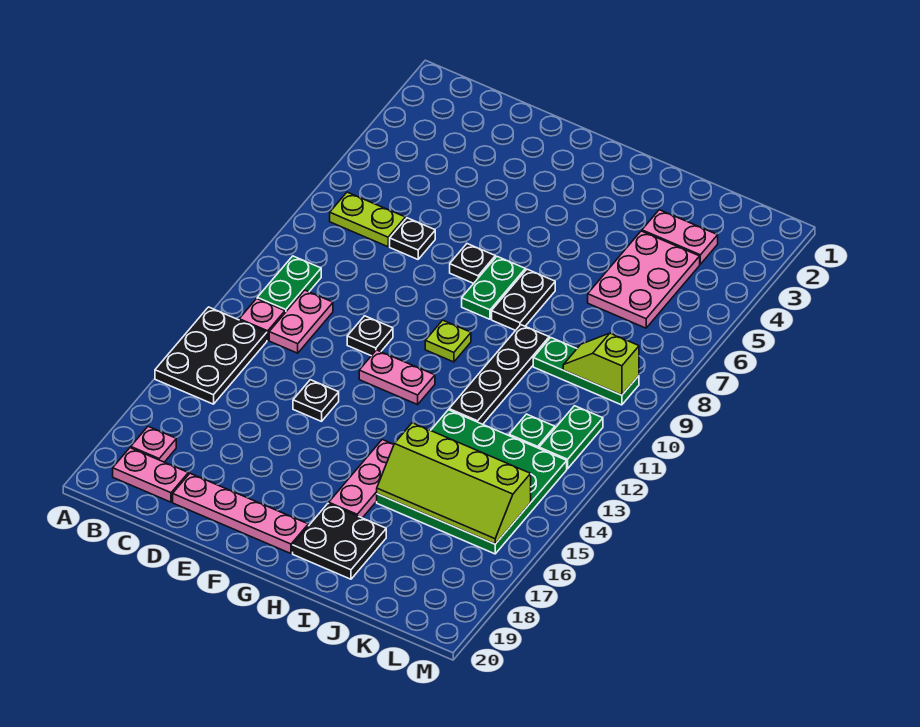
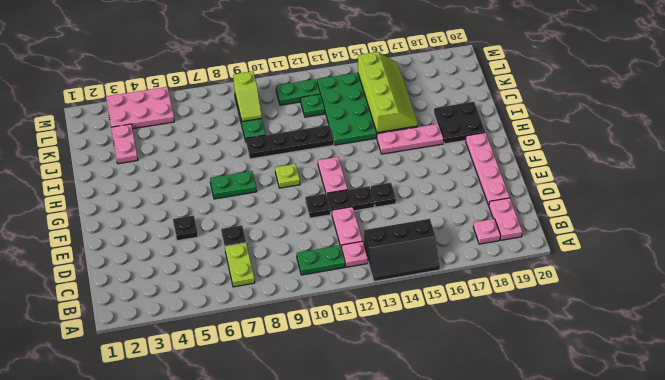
black 2x3 plate [155,307,267,404] -> black 2x3 slope [364,219,440,281]
pink 1x2 plate [269,290,333,353] -> pink 1x2 plate turned to [332,207,362,249]
black 1x1 plate [450,244,495,283] -> black 1x1 plate moved to [173,215,198,241]
black 1x2 plate [492,269,555,330] -> black 1x2 plate moved to [327,186,374,214]
pink 2x3 plate [588,231,700,328] -> pink 2x3 plate moved to [106,87,174,129]

